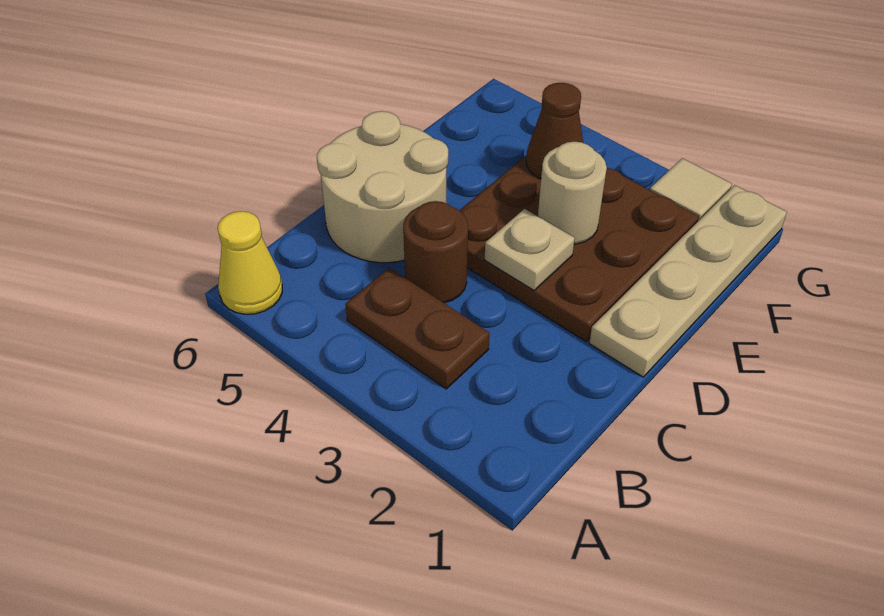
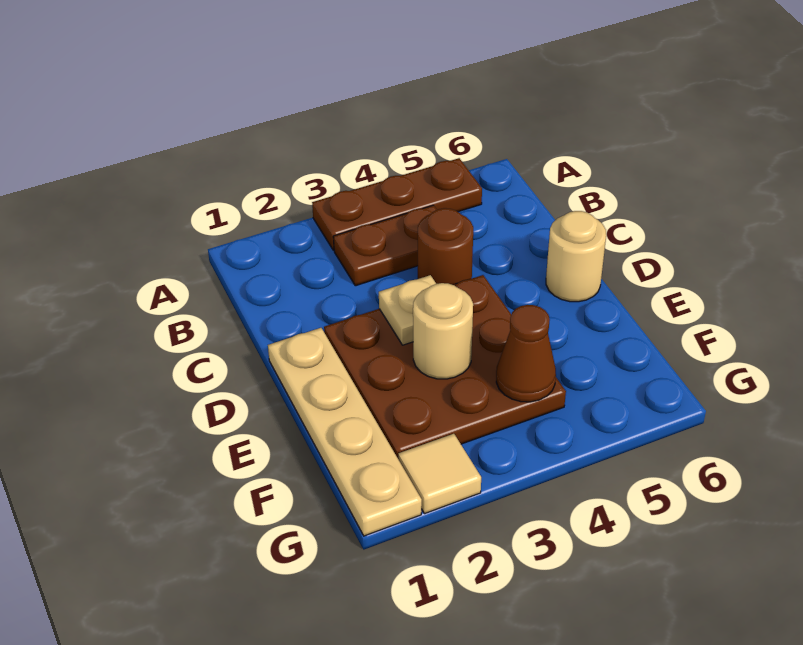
none -> brown 1x3 plate [312,158,482,250]
yellow 1x1 cone [218,211,282,314] -> none
tan 2x2 round brick [317,111,448,263] -> tan 1x1 round brick [546,211,606,302]

